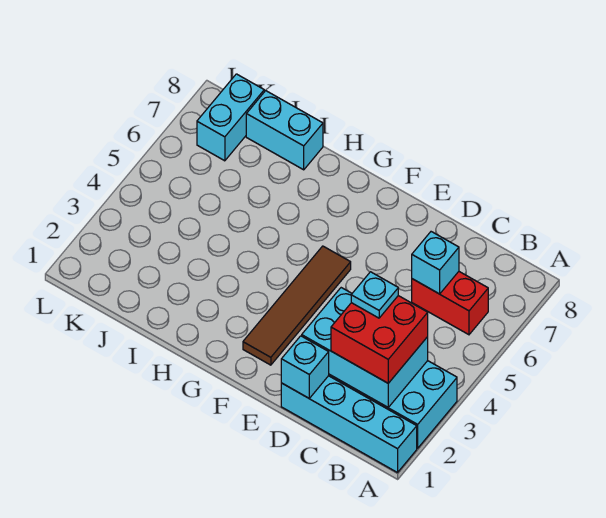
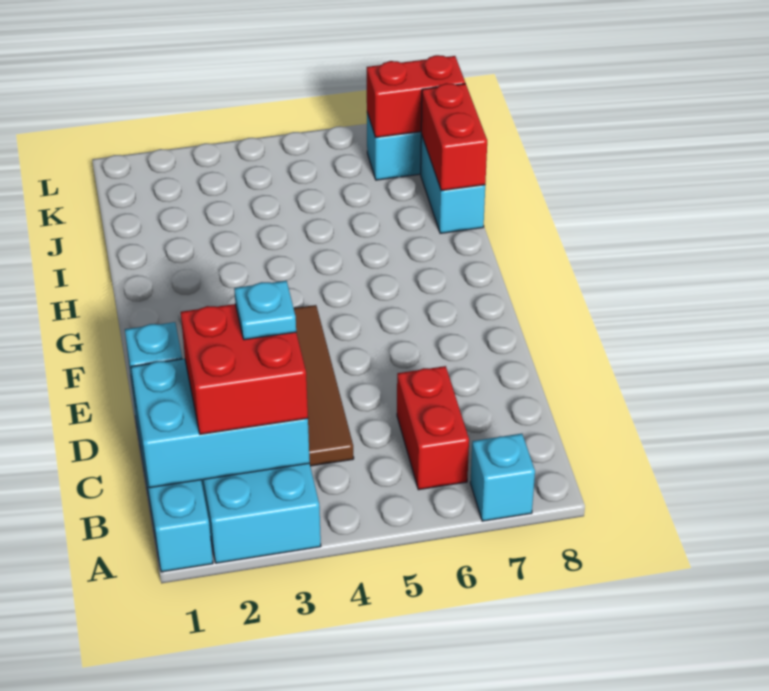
cyan 2x3 brick [302,288,428,407] -> cyan 2x3 brick turned to [131,359,310,488]
cyan 1x1 brick [412,232,459,294] -> cyan 1x1 brick moved to [470,434,535,521]
brown 1x4 tile [243,246,351,365] -> brown 1x4 tile turned to [294,305,354,466]
none -> red 1x2 brick [421,83,487,191]
none -> red 1x2 brick [367,55,465,137]

